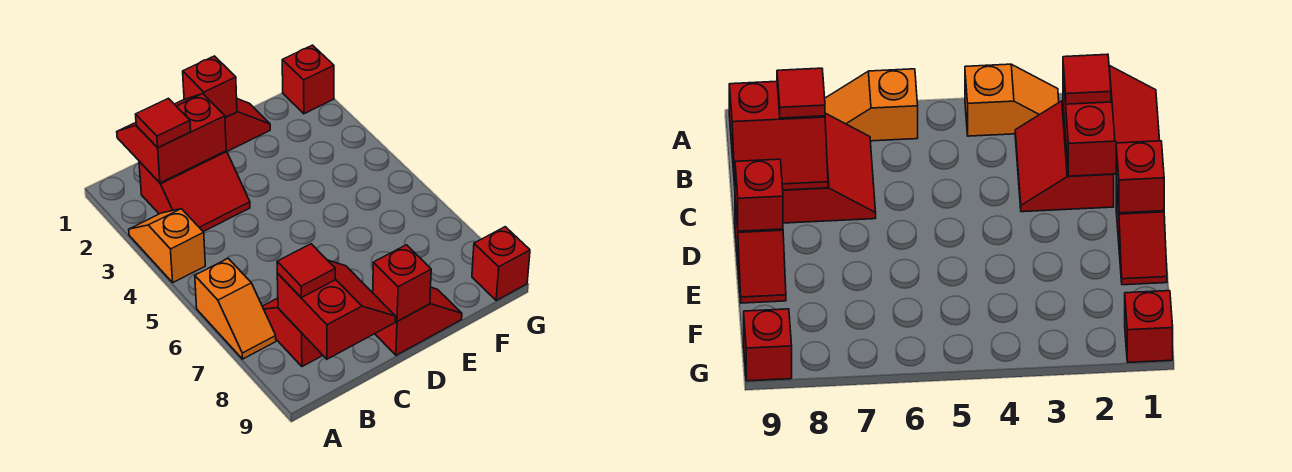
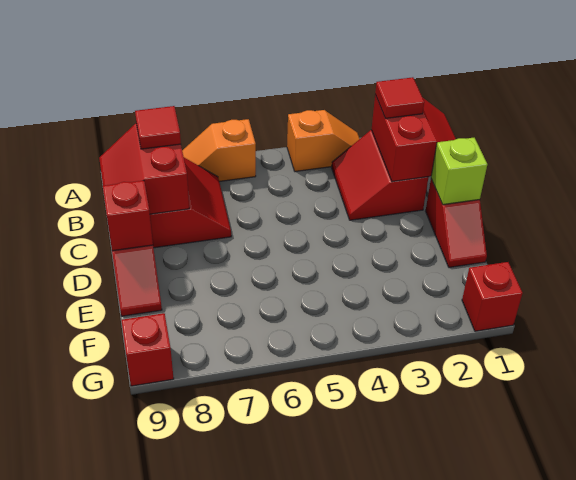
red 2x2 slope [277,260,396,359] -> red 2x2 slope turned to [99,123,189,214]
red 1x1 brick [183,56,237,118] -> lime 1x1 brick [431,138,487,205]

